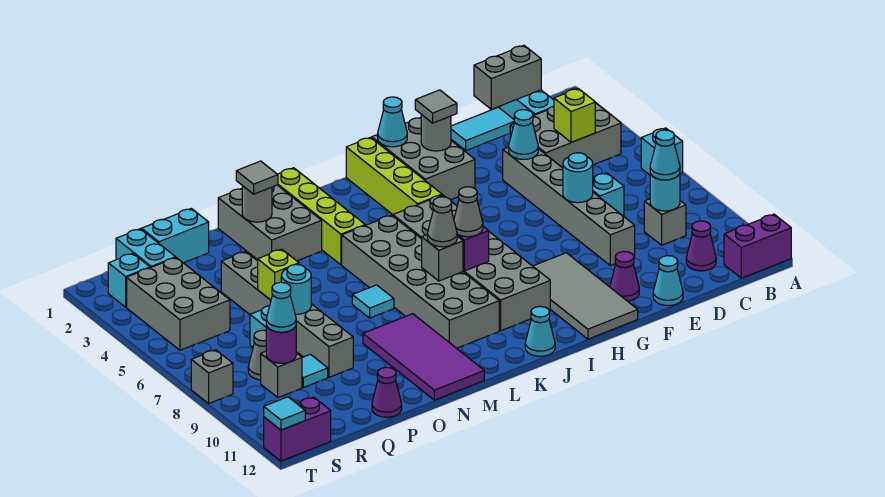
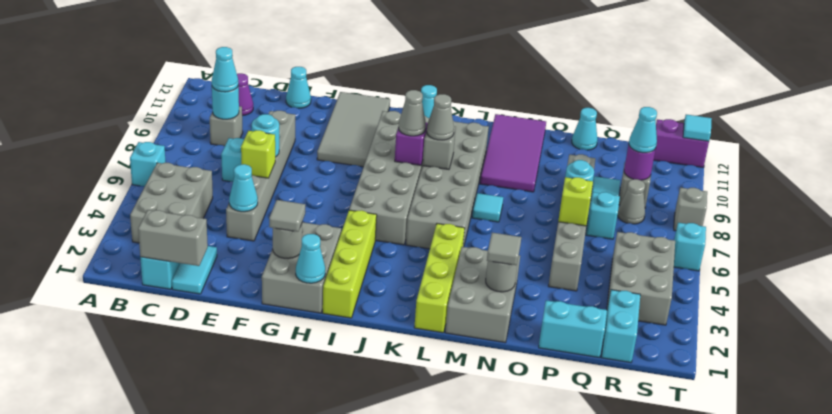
purple 1x2 brick [724,214,791,278] -> none
grey 2x3 brick [510,103,621,168] -> grey 2x3 brick turned to [130,163,213,243]
lime 1x1 brick [554,89,595,142] -> lime 1x1 brick moved to [241,130,275,178]
cyan 1x2 tile [451,107,515,150] -> cyan 1x2 tile turned to [172,246,217,294]
purple 1x1 cone [610,251,639,301] -> none
purple 1x1 cone [372,367,402,417] -> cyan 1x1 cone [572,108,598,150]
cyan 1x1 brick [108,253,150,307] -> cyan 1x1 brick moved to [674,223,706,271]

